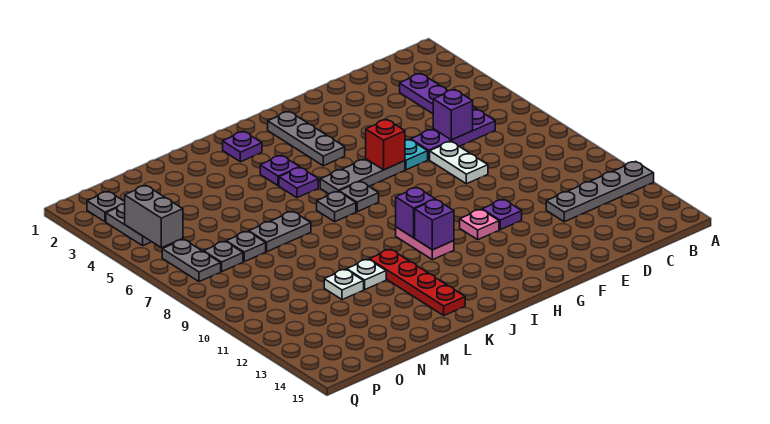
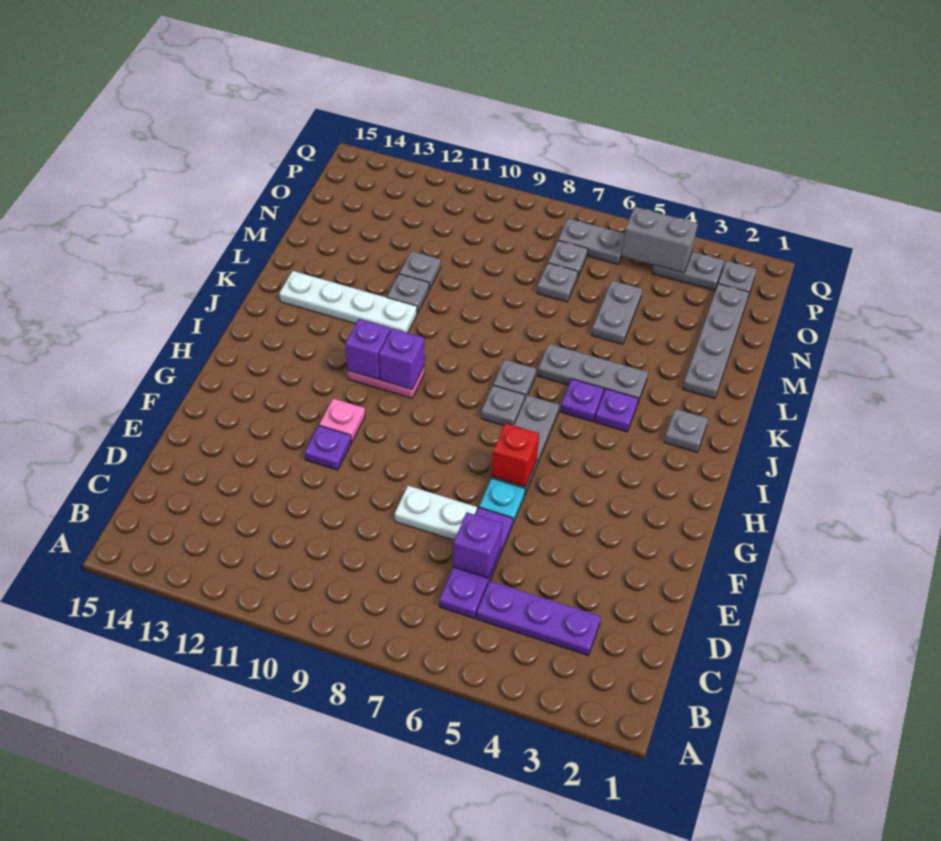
grey 1x4 plate [546,161,654,222] -> grey 1x4 plate moved to [683,284,749,399]
grey 1x3 plate [268,112,345,166] -> grey 1x3 plate moved to [538,344,648,405]
purple 1x1 plate [223,132,262,162] -> grey 1x1 plate [664,409,708,452]
red 1x4 plate [369,249,465,315] -> white 1x4 plate [279,271,417,333]
grey 1x2 plate [249,211,311,252] -> grey 1x2 plate moved to [592,281,642,344]
white 1x1 plate [347,259,386,289] -> grey 1x1 plate [387,274,429,313]
white 1x1 plate [324,269,364,300] -> grey 1x1 plate [400,251,441,290]

